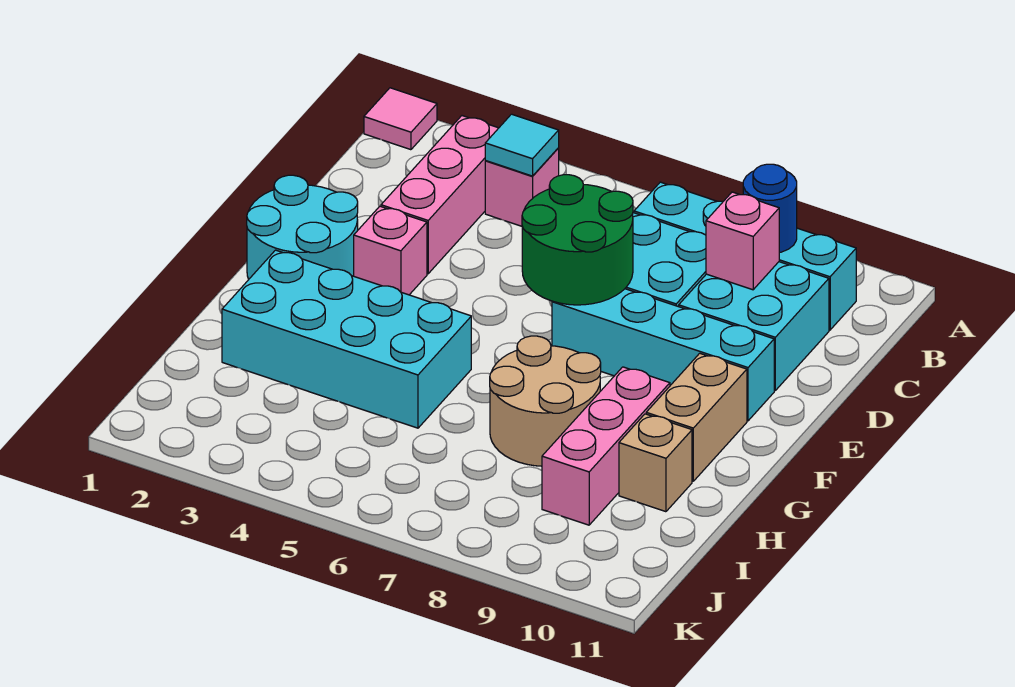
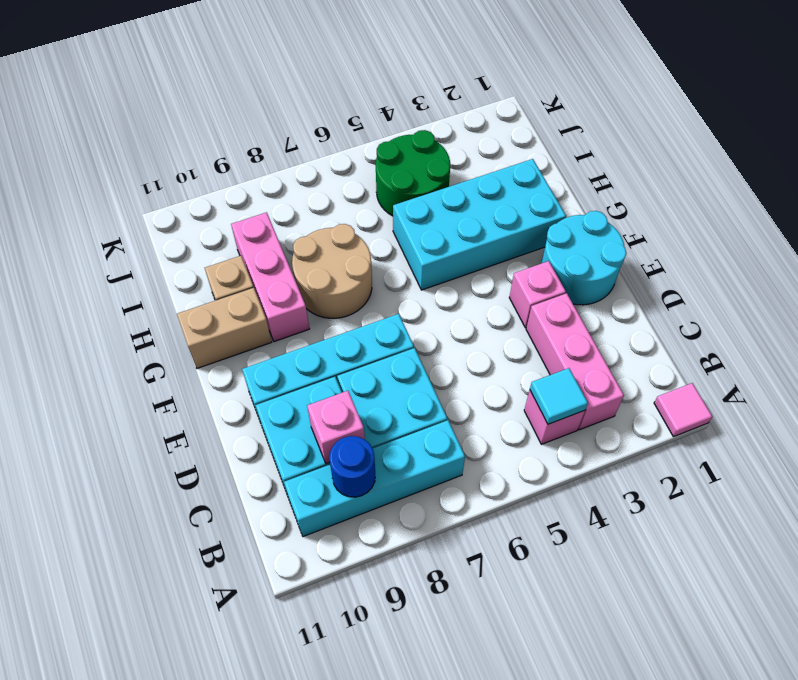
green 2x2 round brick [522,175,633,305] -> green 2x2 round brick moved to [376,130,450,216]
tan 1x2 brick [646,353,747,481] -> tan 1x2 brick turned to [177,288,272,368]

